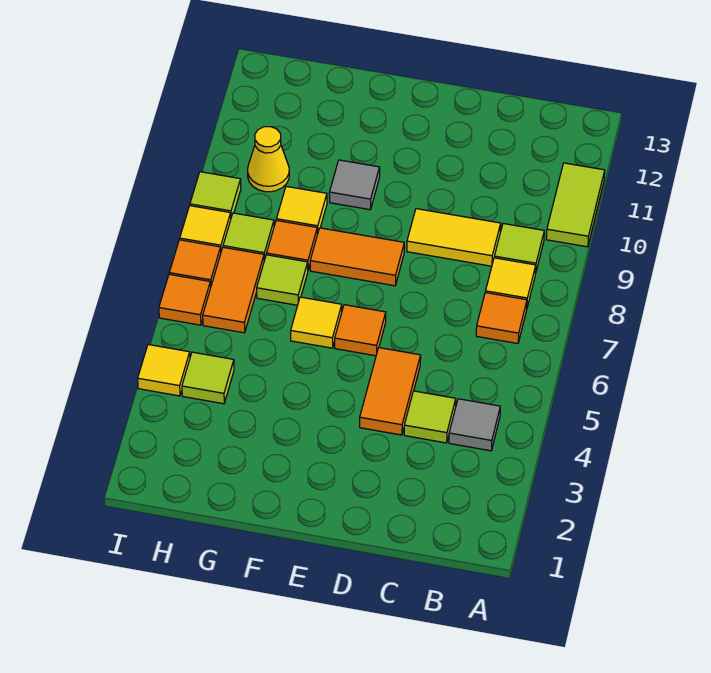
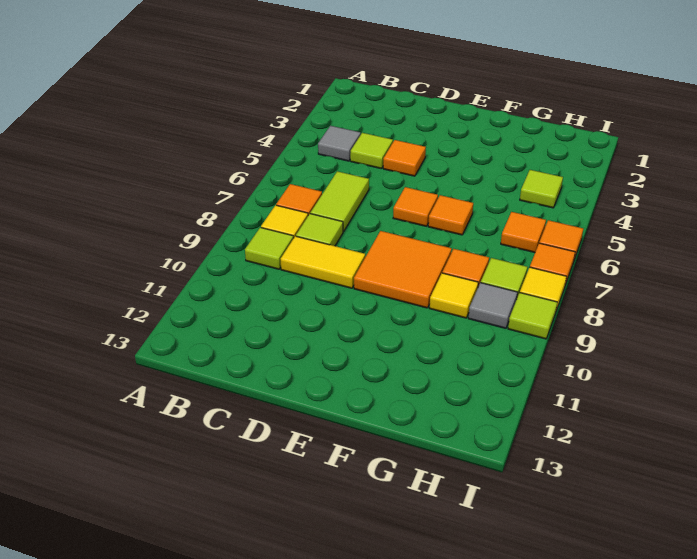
lime 1x2 tile [546,163,605,247] -> lime 1x2 tile moved to [310,171,369,232]
orange 1x2 tile [360,348,421,435] -> orange 1x1 tile [383,140,426,176]
orange 1x2 tile [310,228,404,286] -> orange 2x2 tile [354,231,452,308]
yellow 1x1 tile [291,297,342,348] -> orange 1x1 tile [428,195,473,235]
grey 1x1 tile [329,160,380,210] -> grey 1x1 tile moved to [468,283,518,328]
lime 1x1 tile [257,255,308,305] -> lime 1x1 tile moved to [296,214,343,246]
orange 1x2 tile [203,247,264,333] -> orange 1x1 tile [501,212,546,252]
yellow 1x1 cone [248,127,289,192] -> none
yellow 1x1 tile [138,345,190,396] -> none

